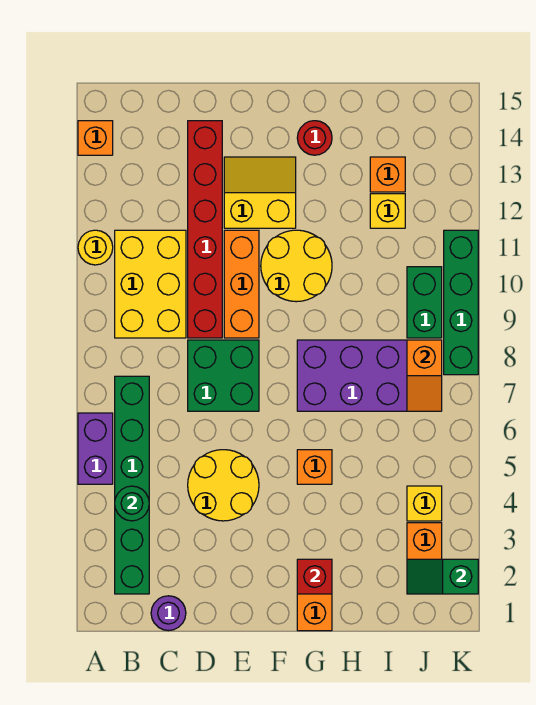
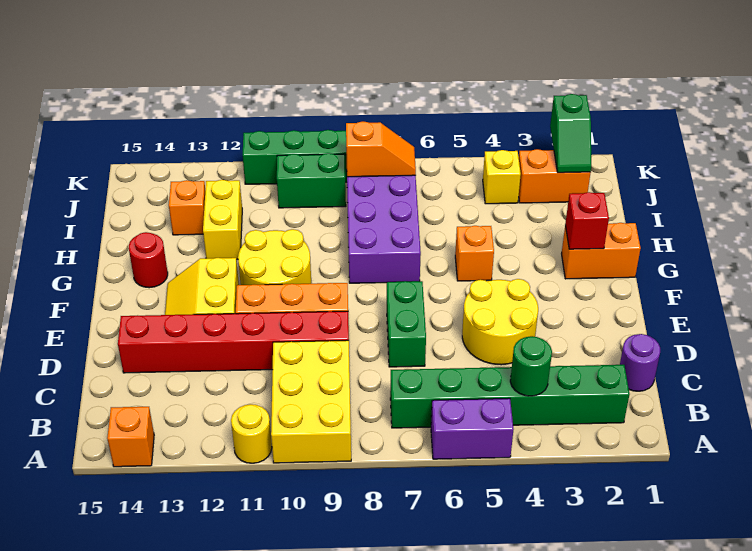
yellow 2x3 brick [115,230,186,338] -> yellow 2x3 brick turned to [271,340,351,463]
green 2x2 brick [188,340,259,411] -> green 1x2 brick [387,281,426,367]
yellow 1x1 brick [370,194,405,228] -> yellow 1x2 brick [203,180,242,259]

